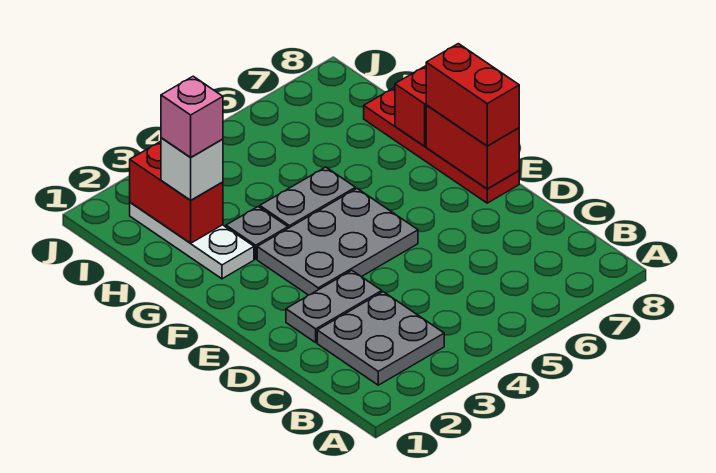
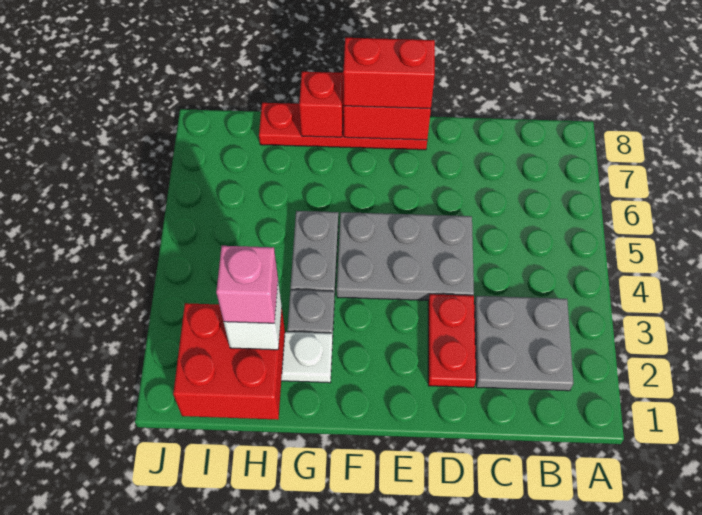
grey 1x2 plate [286,271,382,342] -> red 1x2 plate [428,294,476,387]
grey 2x3 plate [257,189,418,295] -> grey 2x3 plate turned to [337,212,474,300]
red 1x2 brick [130,141,223,243] -> red 2x2 brick [173,303,285,420]

